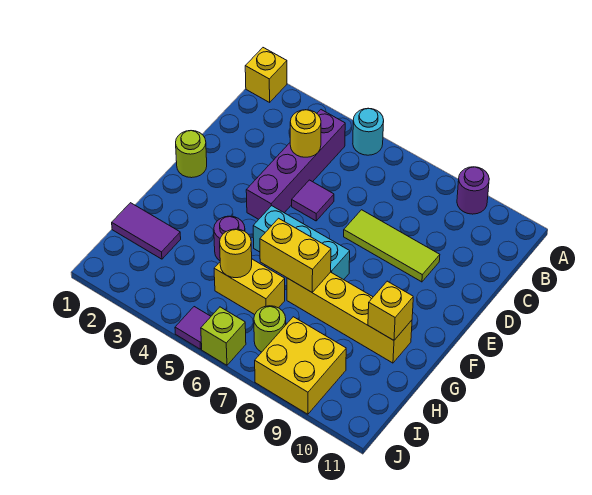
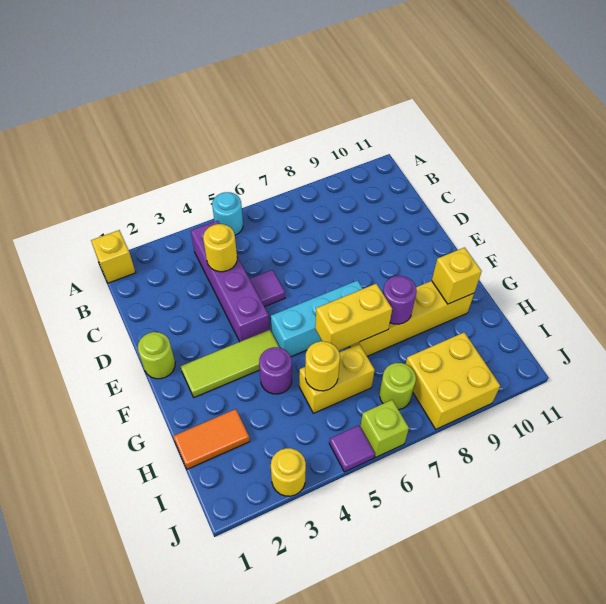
purple 1x1 round brick [457,167,489,214] -> purple 1x1 round brick moved to [383,276,417,324]
lime 1x3 tile [344,210,440,282] -> lime 1x3 tile moved to [181,330,280,397]
purple 1x2 tile [112,203,181,259] -> orange 1x2 tile [173,409,250,469]
none -> yellow 1x1 round brick [271,448,306,496]

